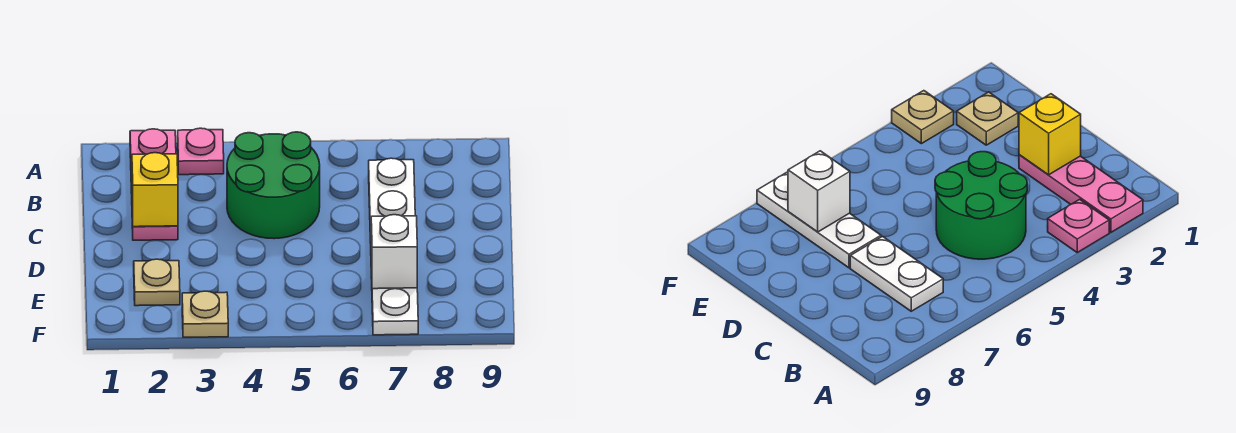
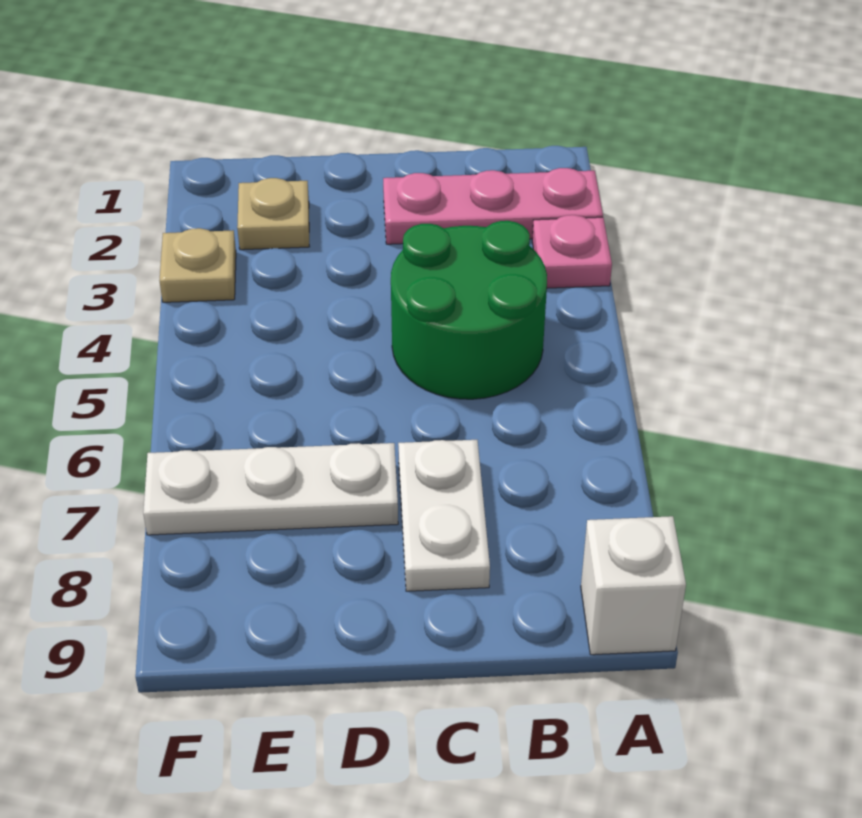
white 1x2 plate [369,158,415,225] -> white 1x2 plate turned to [398,440,490,591]
yellow 1x1 brick [132,153,178,227] -> none
white 1x1 brick [371,215,417,289] -> white 1x1 brick moved to [581,516,686,655]

